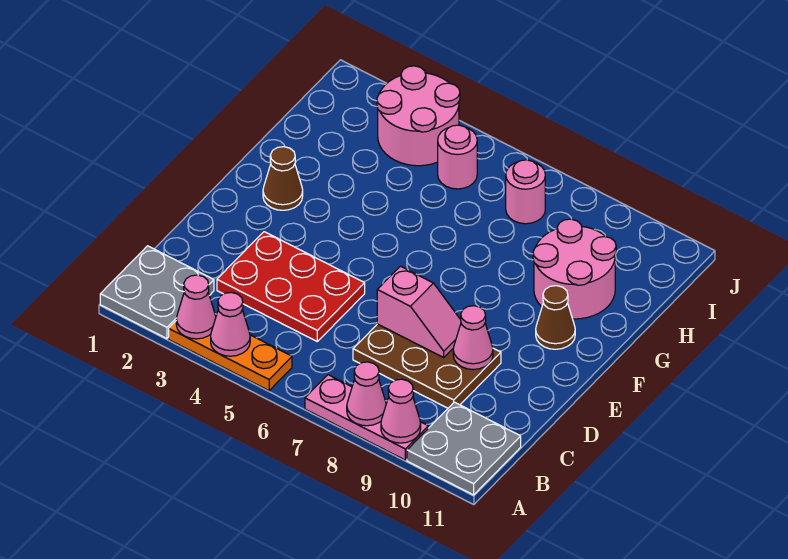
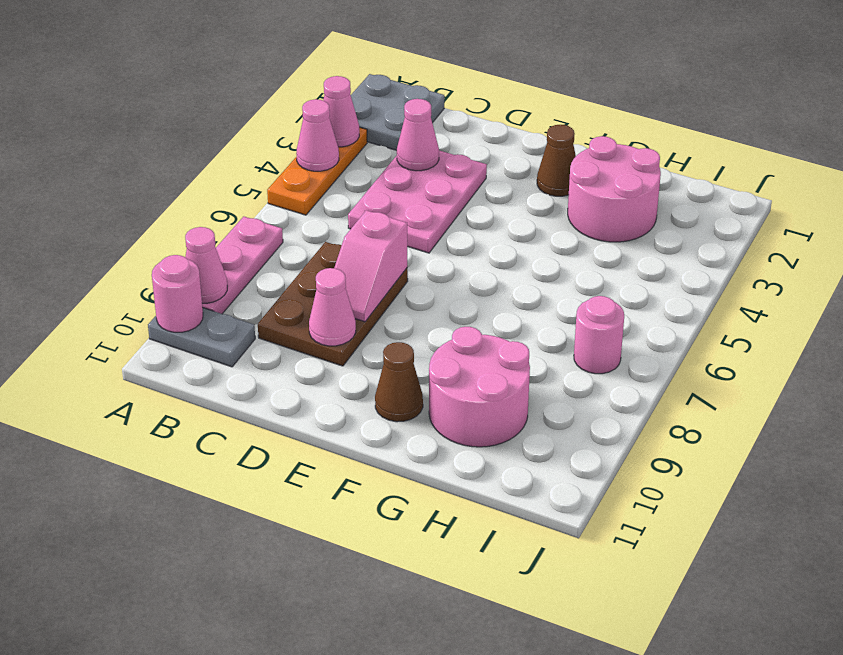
pink 1x1 cone [347,362,386,426] -> pink 1x1 cone moved to [397,99,439,171]
grey 2x2 plate [407,402,521,495] -> grey 1x2 plate [148,308,255,367]
red 2x3 plate [217,232,365,341] -> pink 2x3 plate [348,151,487,253]
pink 2x2 round brick [377,66,460,166] -> pink 2x2 round brick moved to [568,136,661,242]
pink 1x1 round brick [438,125,477,189] -> pink 1x1 round brick moved to [152,255,203,332]

